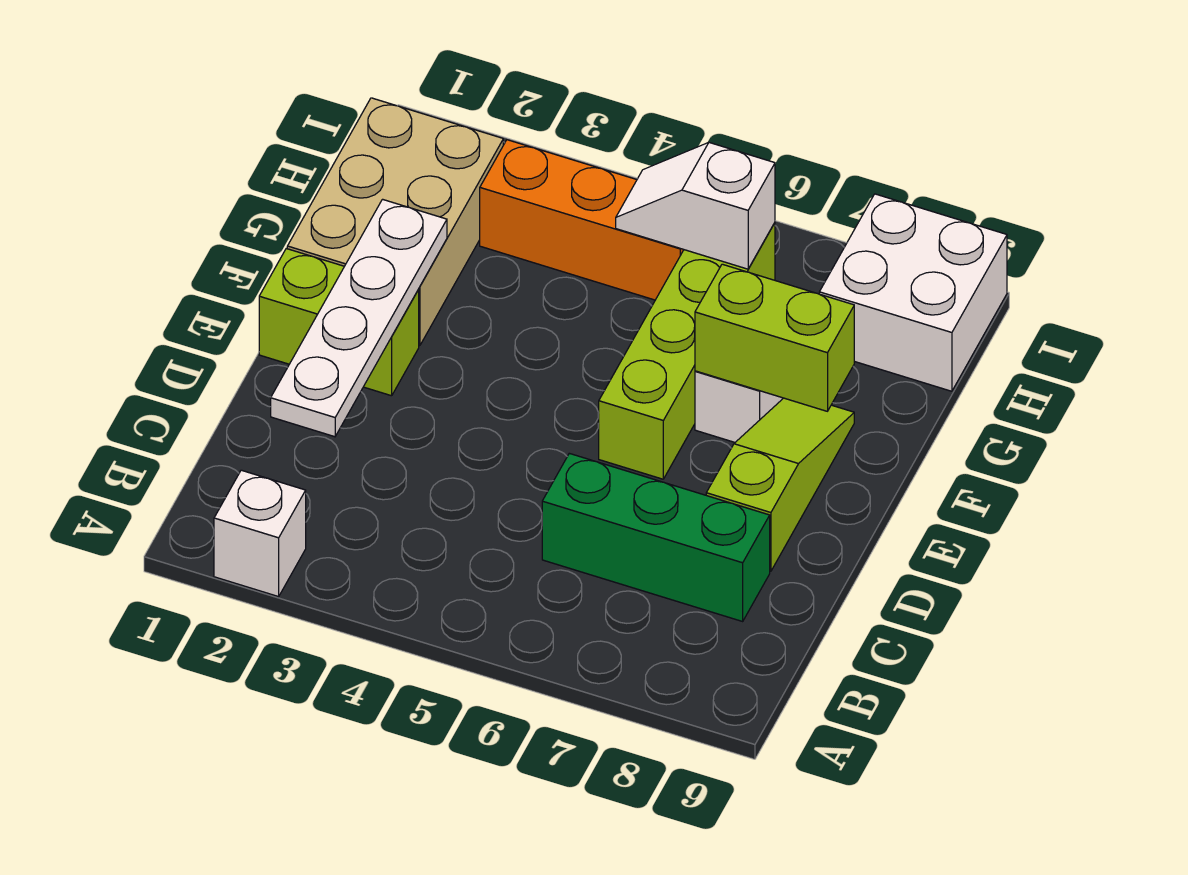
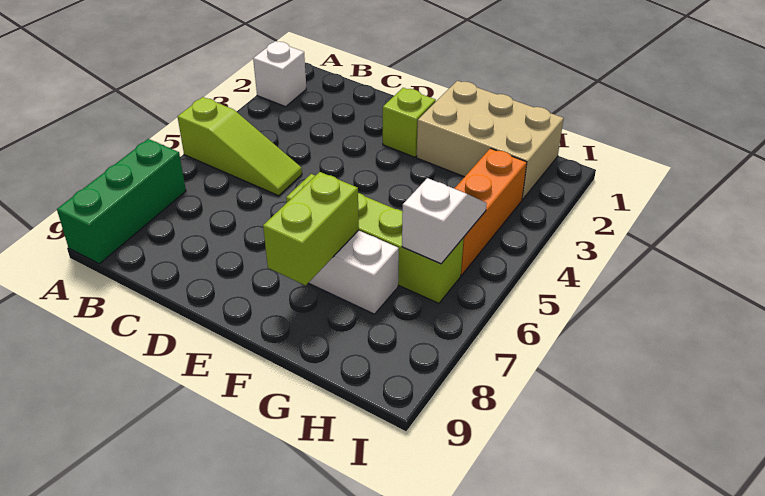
white 1x4 plate [271,199,447,437] -> none
green 1x3 brick [542,453,770,621] -> green 1x3 brick moved to [57,139,186,264]
lime 1x3 slope [706,398,854,571] -> lime 1x3 slope moved to [177,97,302,196]
lime 1x2 brick [259,249,419,396] -> lime 1x1 brick [383,88,436,157]
white 2x2 brick [819,194,1007,391] -> none

